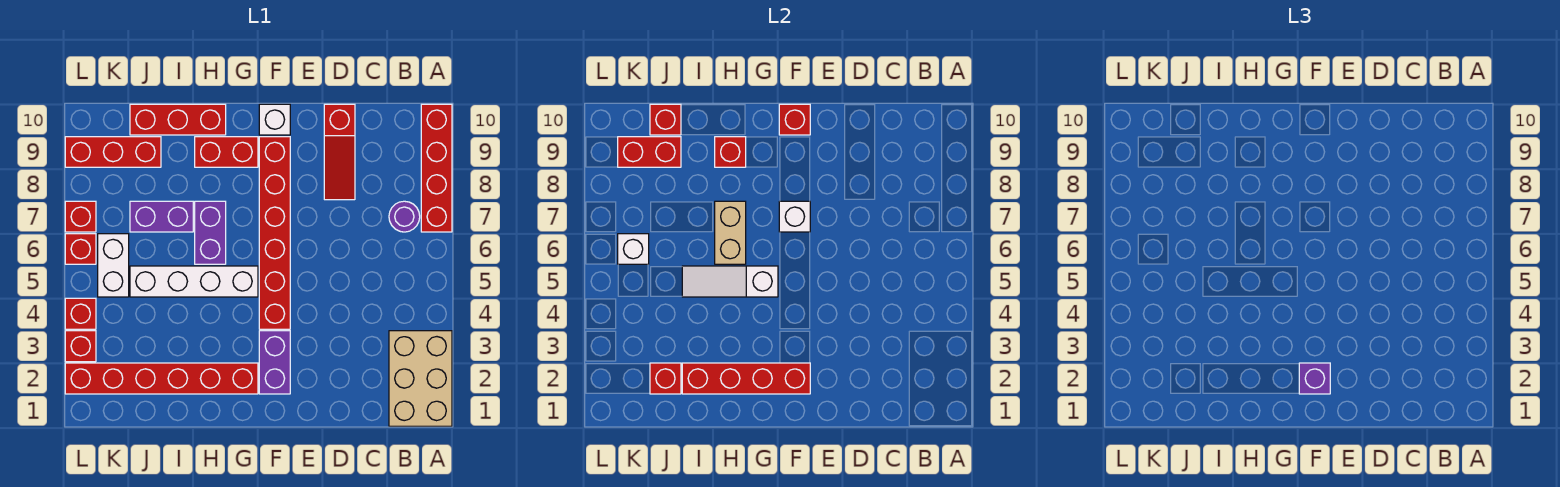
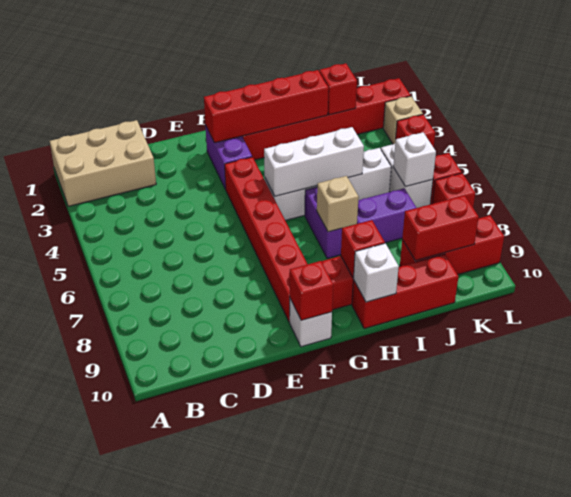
tan 2x3 brick [389,331,452,426] -> tan 2x3 brick turned to [50,120,156,206]
red 1x4 brick [421,104,452,232] -> none
purple 1x1 round brick [389,201,420,232] -> none
red 1x3 slope [324,104,355,200] -> none
purple 1x1 brick [1299,363,1330,394] -> none
white 1x1 brick [779,201,810,232] -> white 1x1 brick moved to [353,243,399,302]
white 1x3 slope [682,266,778,297] -> white 1x3 brick [264,127,364,196]
tan 1x2 brick [715,201,746,264] -> tan 1x1 brick [317,176,359,232]
red 1x1 brick [650,104,681,135] -> none
red 1x1 brick [65,331,96,362] -> tan 1x1 brick [383,96,423,144]

